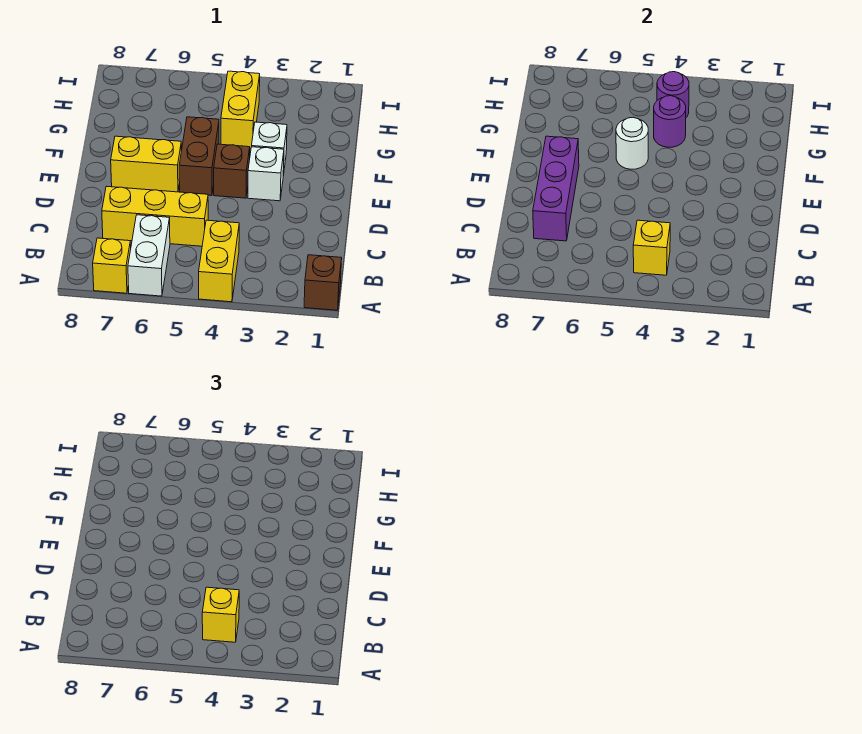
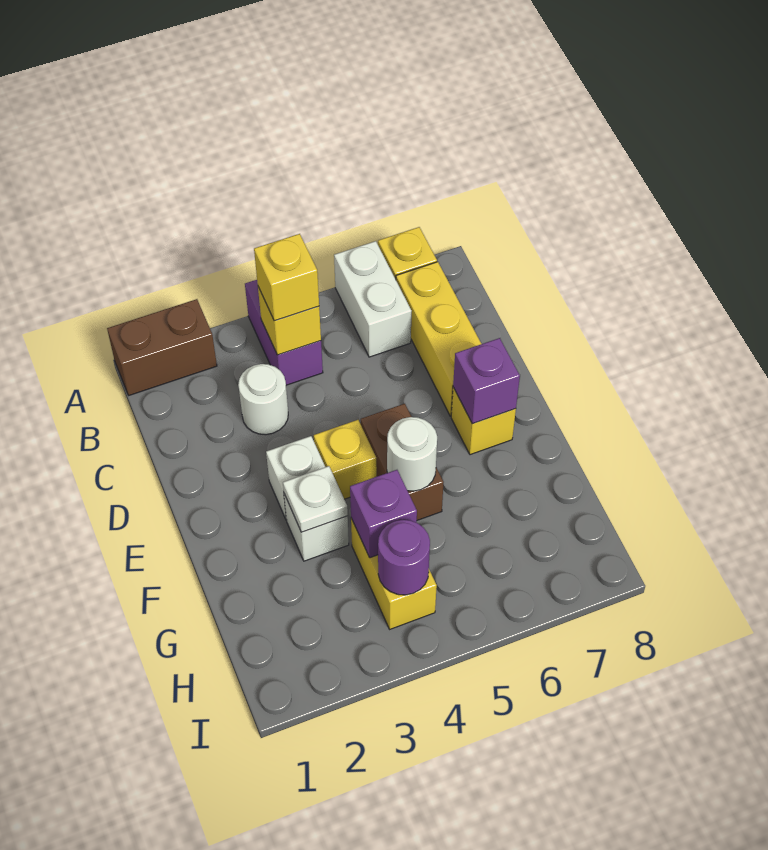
brown 1x1 brick [304,255,342,310] -> brown 1x2 brick [107,299,217,395]
yellow 1x2 brick [199,220,239,302] -> purple 1x2 brick [245,280,323,385]
none -> white 1x1 round brick [238,364,288,435]
yellow 1x3 brick [102,186,208,246] -> yellow 1x3 brick turned to [396,262,481,416]
purple 1x3 brick [533,136,579,241] -> purple 1x1 brick [453,338,520,424]
brown 1x1 brick [214,144,250,198] -> yellow 1x1 brick [314,420,377,499]
yellow 1x2 brick [111,136,181,192] -> yellow 1x1 brick [451,387,516,455]
none -> white 1x1 plate [283,466,348,532]
purple 1x1 round brick [654,96,686,147] -> purple 1x1 brick [350,470,417,558]

